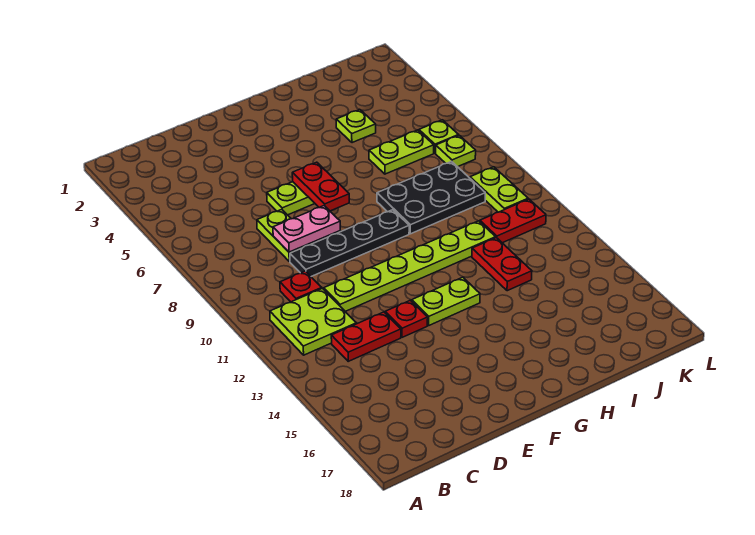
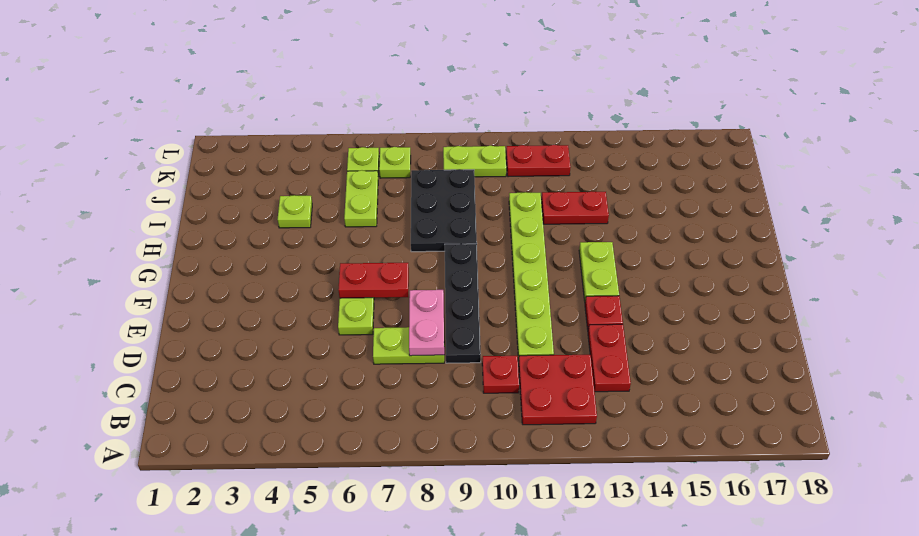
lime 2x2 plate [270,288,356,355] -> red 2x2 plate [519,355,597,425]
red 1x2 plate [480,199,546,243] -> red 1x2 plate turned to [506,145,571,177]

